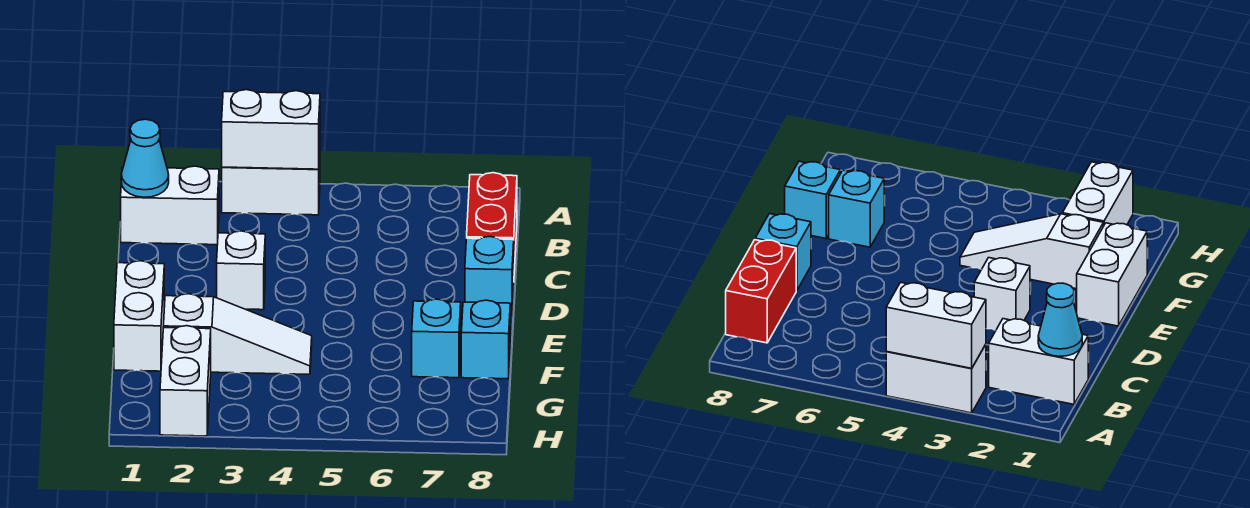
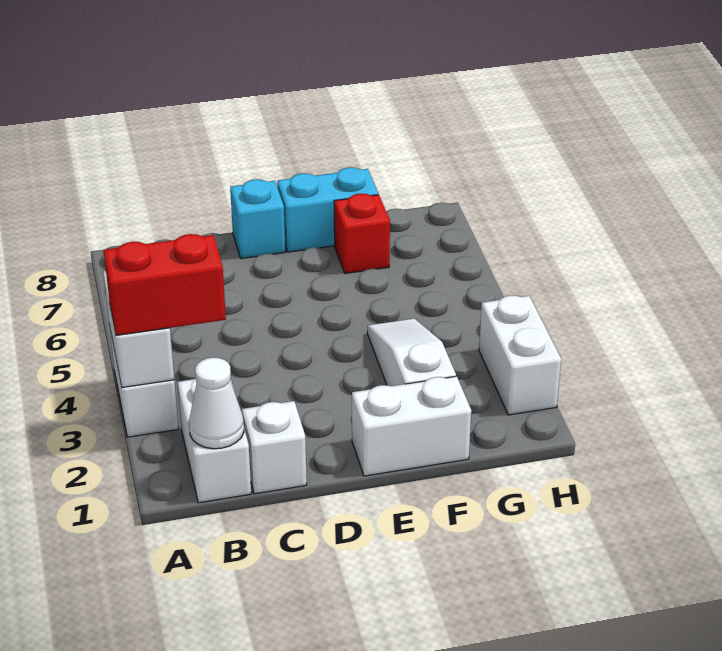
cyan 1x1 cone [121,119,169,197] -> white 1x1 cone [189,358,244,449]
red 1x2 brick [467,173,517,270] -> red 1x2 brick moved to [104,234,226,335]
white 1x1 brick [217,231,265,310] -> white 1x1 brick moved to [242,401,307,494]
cyan 1x1 brick [412,299,461,378] -> red 1x1 brick [334,194,390,273]
cyan 1x1 brick [461,300,510,379] -> cyan 1x2 brick [277,167,378,252]
white 1x2 brick [160,326,211,436] -> white 1x2 brick turned to [479,295,561,415]

